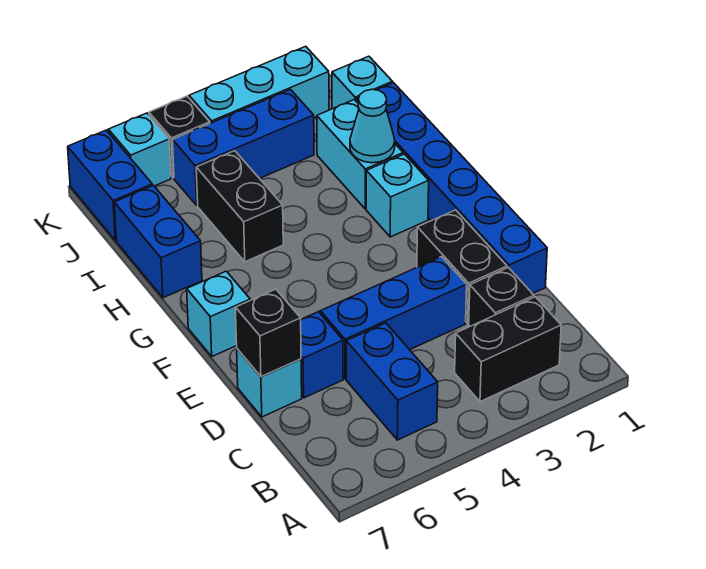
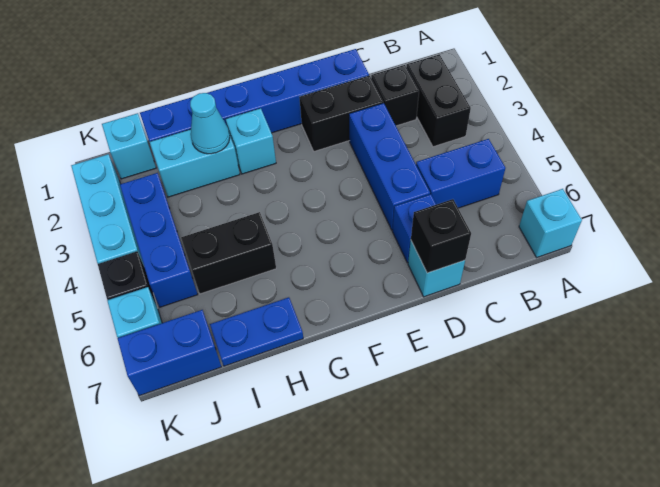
cyan 1x1 brick [187,271,250,356] -> cyan 1x1 brick moved to [519,189,582,257]
blue 1x2 brick [114,185,202,298] -> blue 1x2 plate [210,297,303,366]

